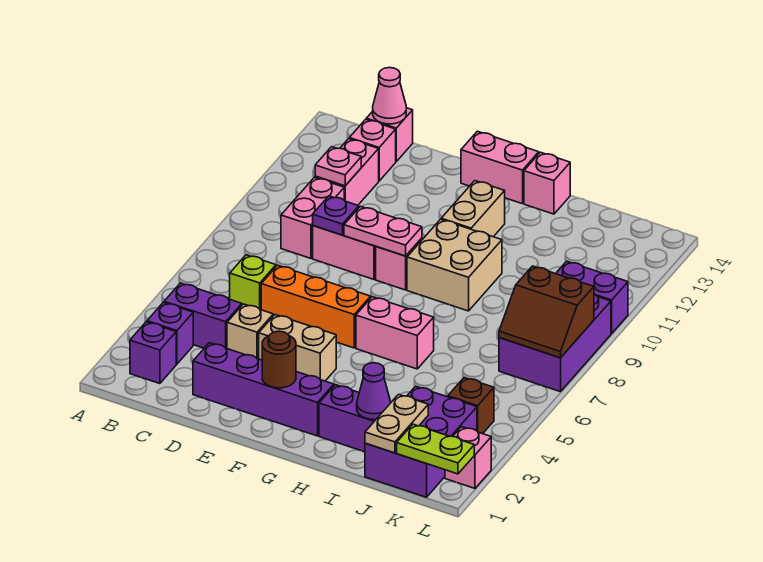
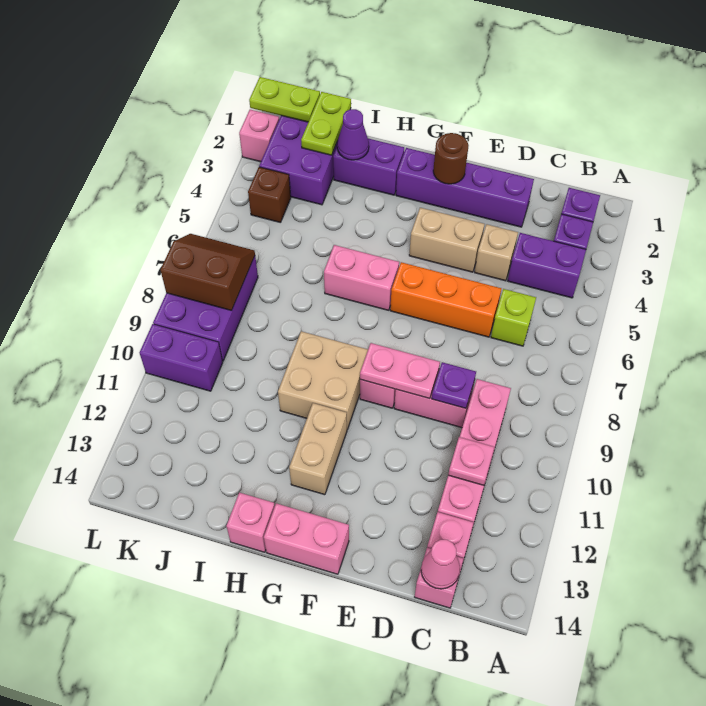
tan 1x2 plate [365,394,428,453] -> lime 1x2 plate [301,92,351,155]

